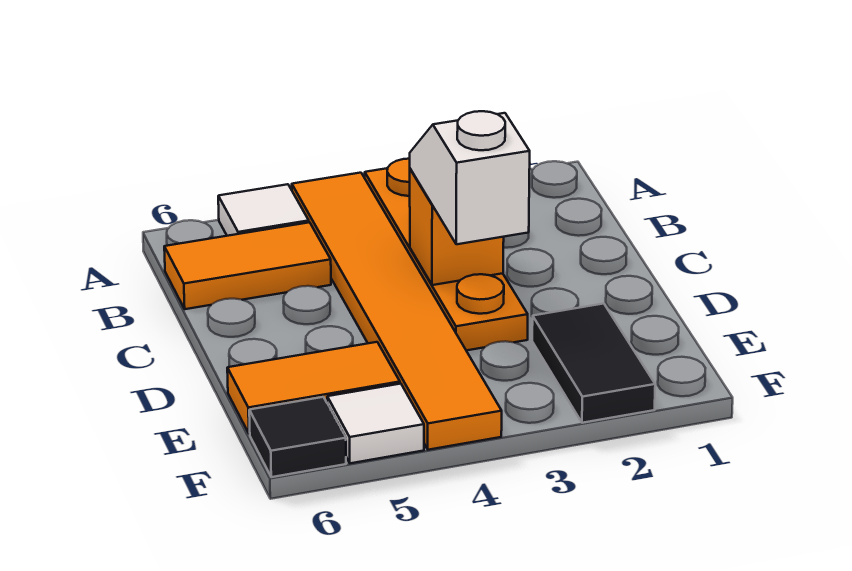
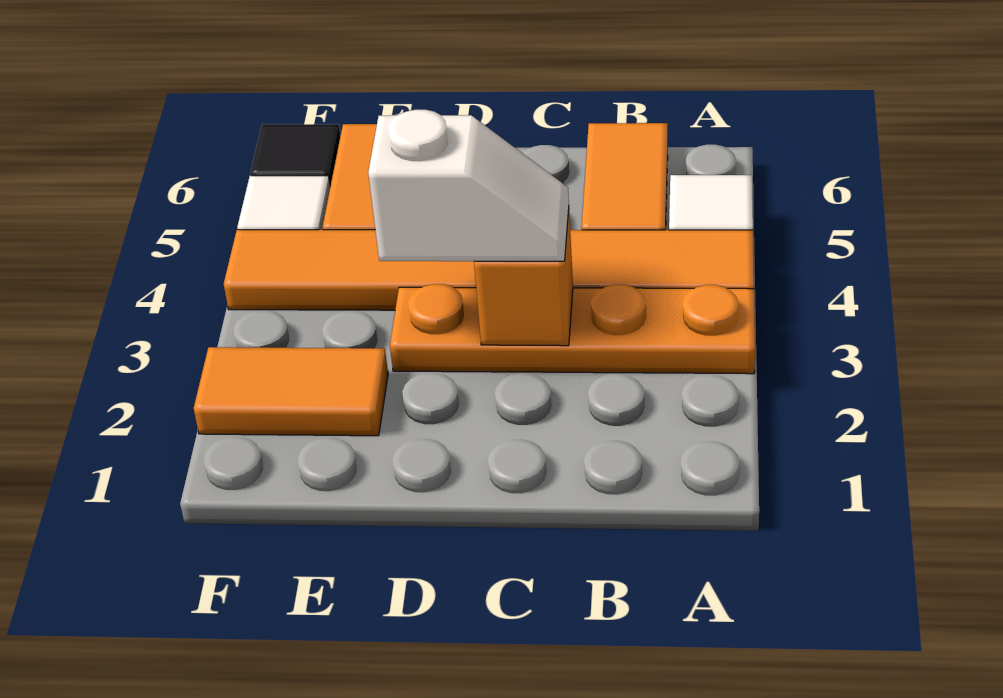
black 1x2 tile [532,304,655,423] -> orange 1x2 tile [194,347,388,436]

